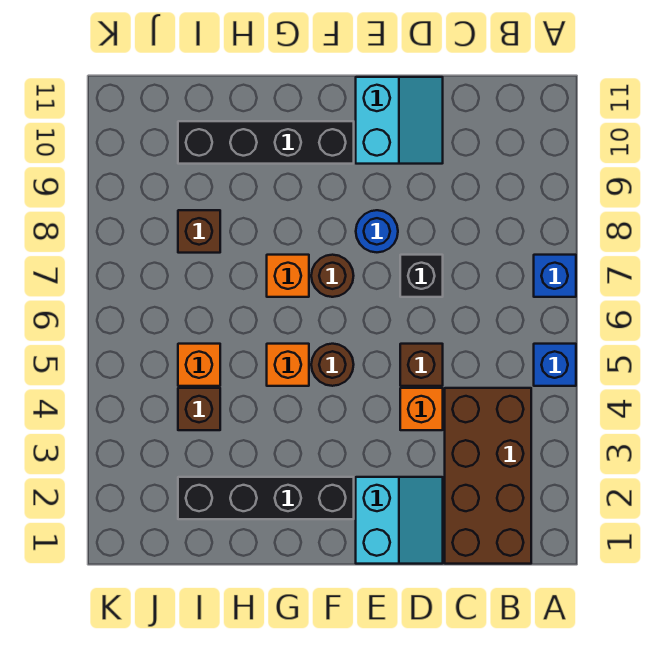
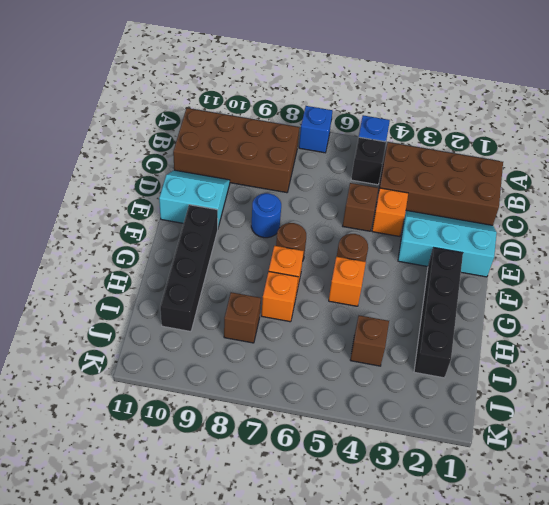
none -> brown 2x4 brick [173,108,299,193]
cyan 2x2 slope [356,477,443,564] -> cyan 2x3 slope [398,211,497,277]
black 1x1 brick [400,255,443,297] -> black 1x1 brick moved to [351,137,386,185]
orange 1x1 brick [178,344,220,386] -> orange 1x1 brick moved to [261,271,298,322]

